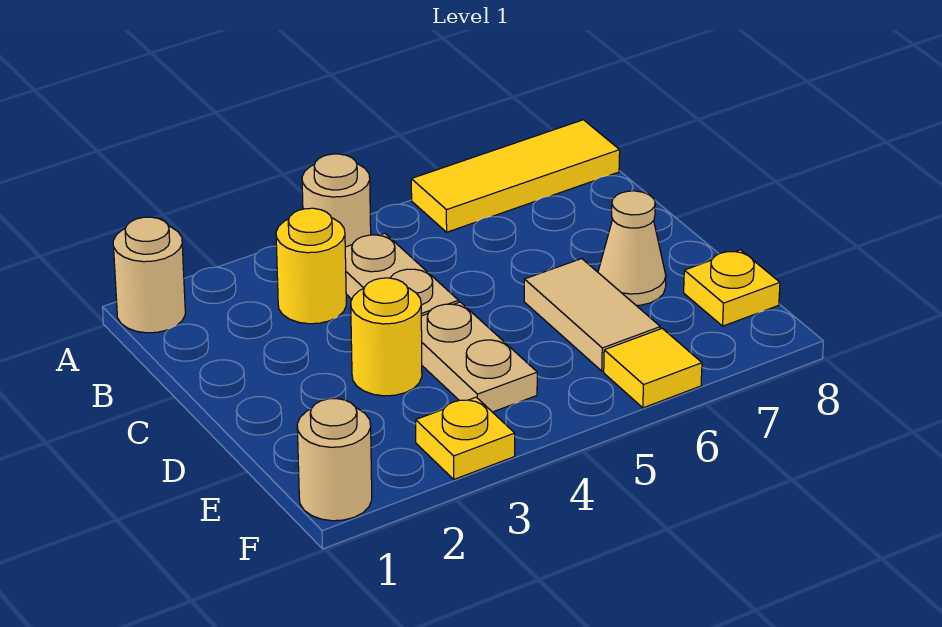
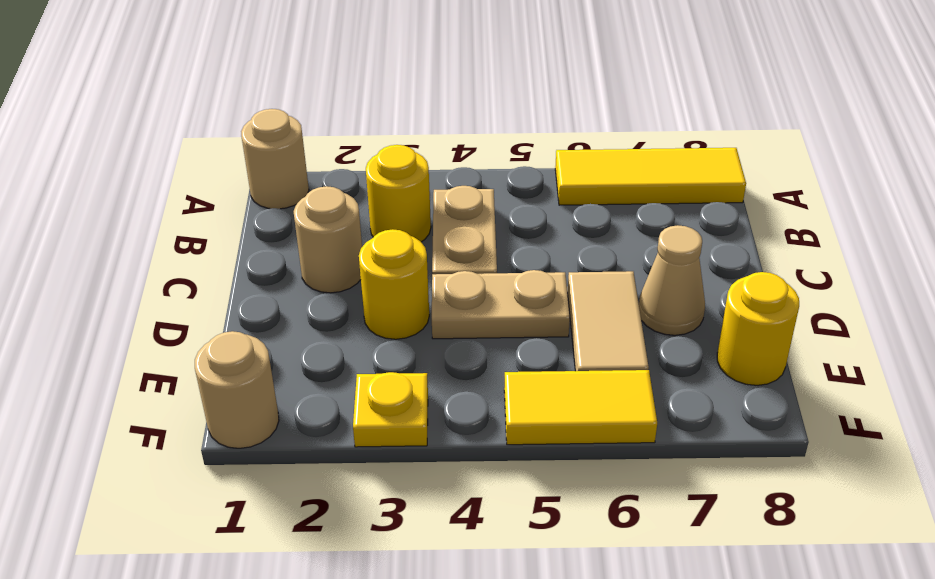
tan 1x1 round brick [302,154,371,247] -> tan 1x1 round brick moved to [294,186,362,293]
tan 1x2 plate [421,302,537,412] -> tan 1x2 plate turned to [432,270,570,339]
yellow 1x1 plate [684,250,780,326] -> yellow 1x1 round brick [717,272,799,385]
yellow 1x1 tile [604,328,702,408] -> yellow 1x2 tile [504,370,657,445]

